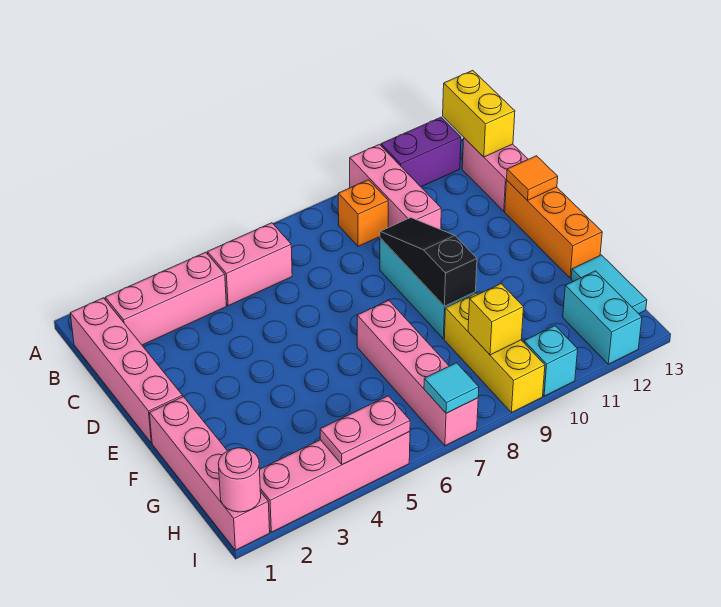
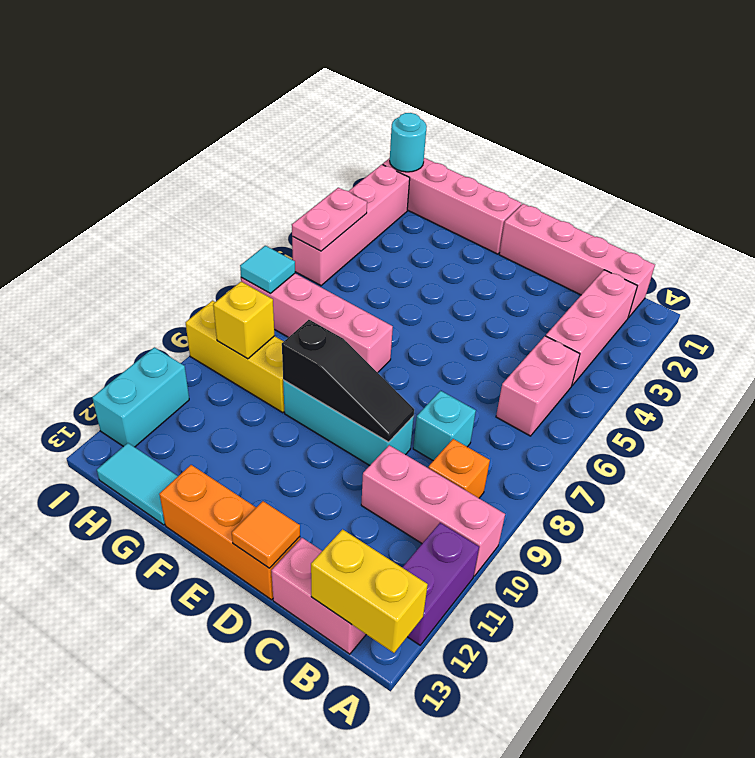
cyan 1x2 brick [563,271,642,364] -> cyan 1x2 brick turned to [92,347,189,447]
pink 1x1 round brick [218,448,261,512] -> cyan 1x1 round brick [390,113,427,172]
cyan 1x1 brick [524,326,578,396] -> cyan 1x1 brick moved to [413,391,476,461]

